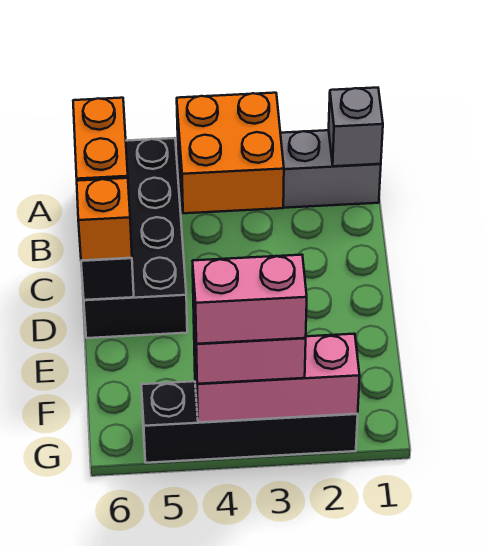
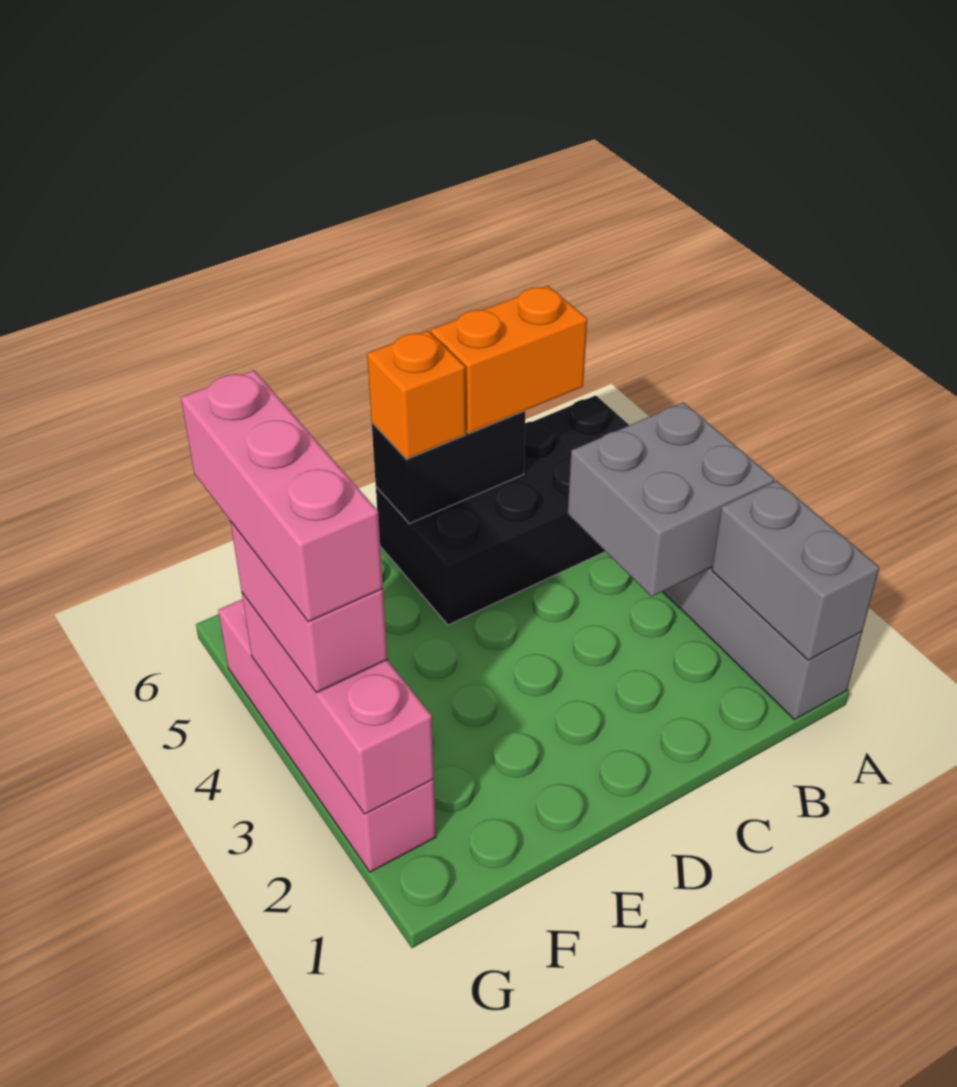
grey 1x1 brick [329,88,383,166] -> grey 1x2 brick [712,481,879,660]
orange 2x2 brick [177,93,284,213] -> grey 2x2 brick [568,402,774,597]
black 1x4 brick [141,381,358,463] -> pink 1x4 brick [218,599,436,872]
pink 1x2 brick [193,255,307,344] -> pink 1x3 brick [181,370,383,622]

